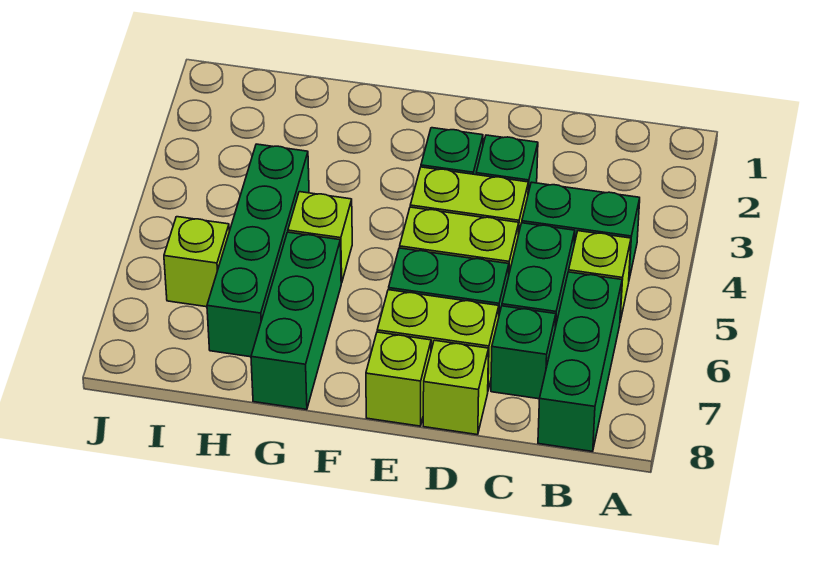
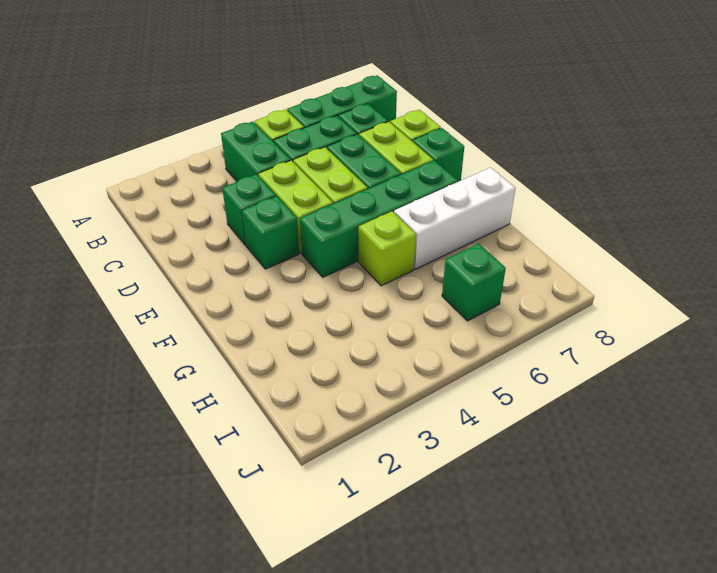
lime 1x1 brick [366,332,431,426] -> green 1x1 brick [413,128,464,182]
green 1x3 brick [251,232,341,410] -> white 1x3 brick [394,168,515,269]
green 1x4 brick [207,144,309,357] -> green 1x4 brick moved to [300,160,458,277]
lime 1x1 brick [164,217,229,307] -> green 1x1 brick [442,243,506,321]

